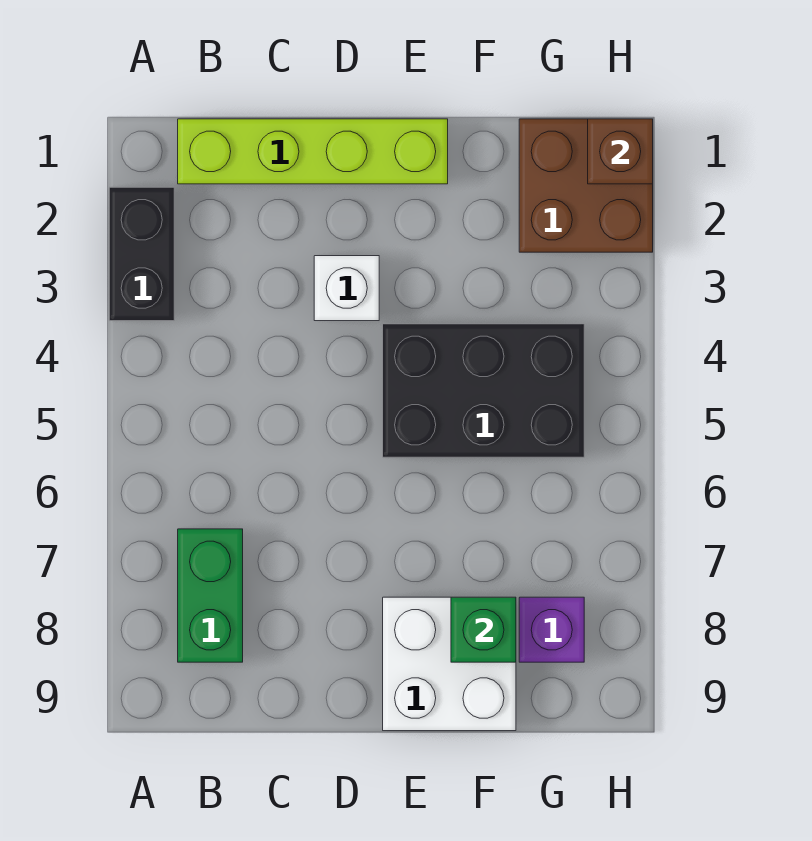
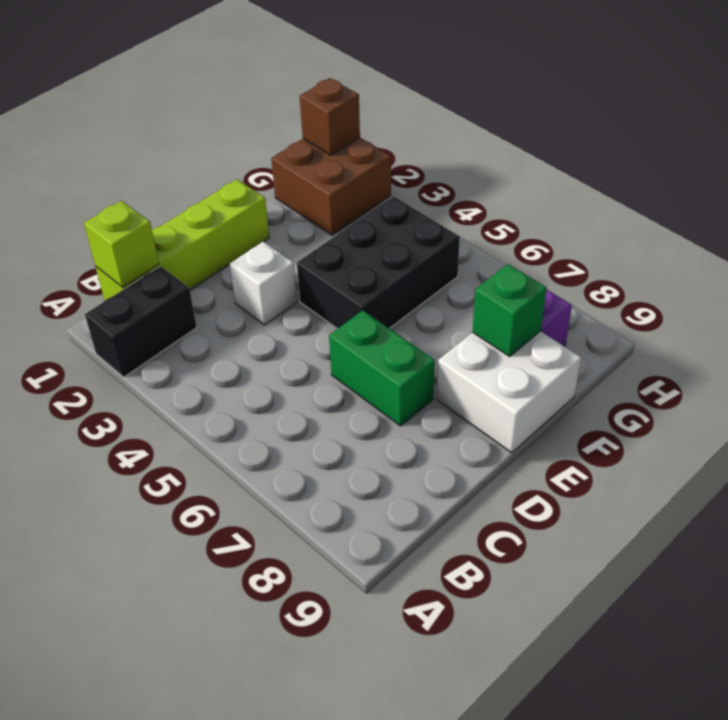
black 1x2 brick [109,187,174,321] -> black 1x2 brick turned to [85,266,197,377]
none -> lime 1x1 brick [84,201,159,287]
green 1x2 brick [178,529,243,662] -> green 1x2 brick moved to [329,311,435,426]

